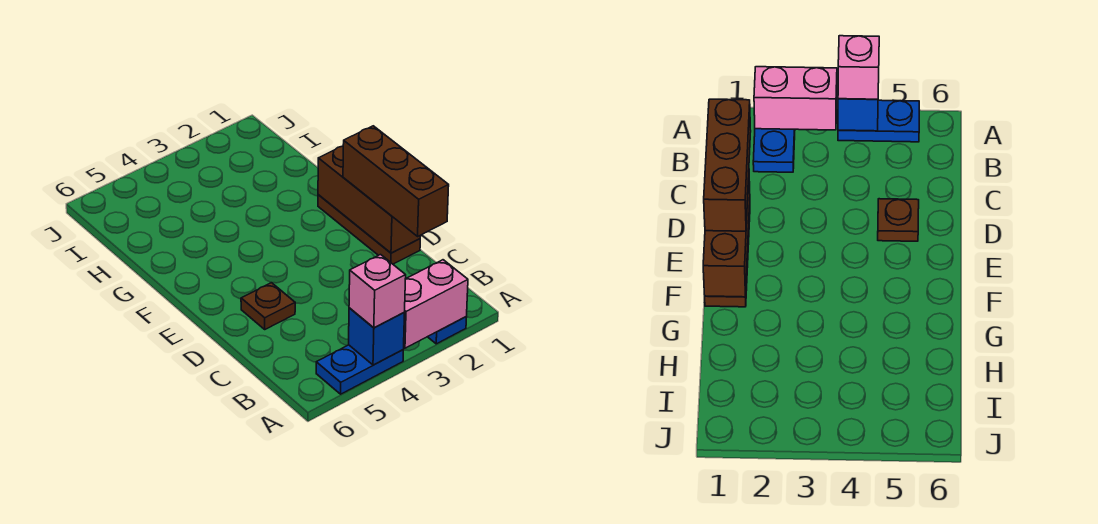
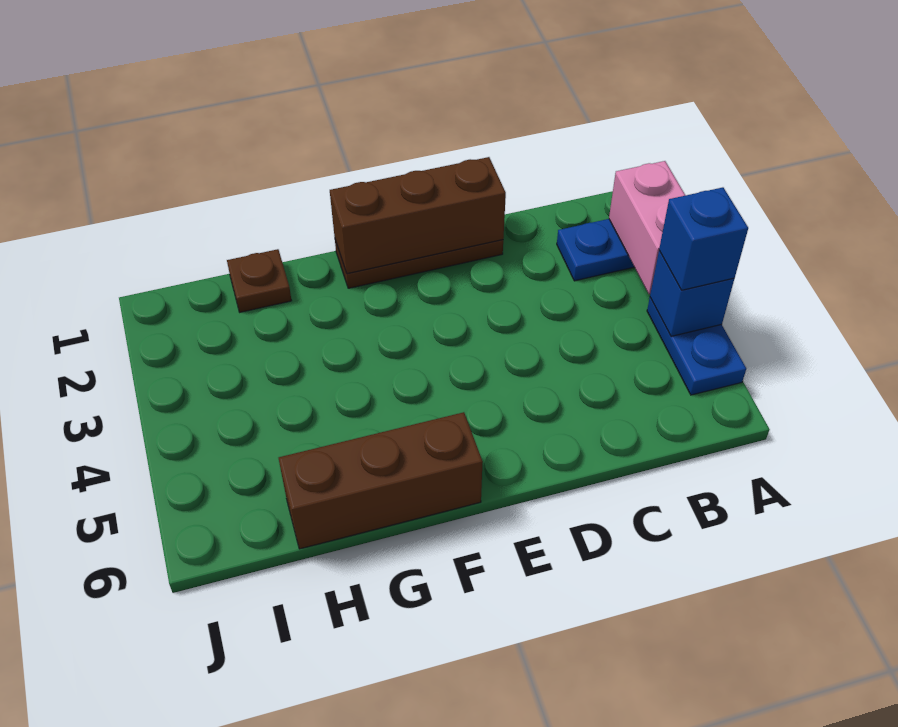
pink 1x1 brick [349,255,406,328] -> blue 1x1 brick [659,187,748,290]
brown 1x3 brick [343,126,449,236] -> brown 1x3 brick moved to [279,412,483,549]
brown 1x1 plate [241,283,295,329] -> brown 1x1 plate moved to [227,249,292,312]

